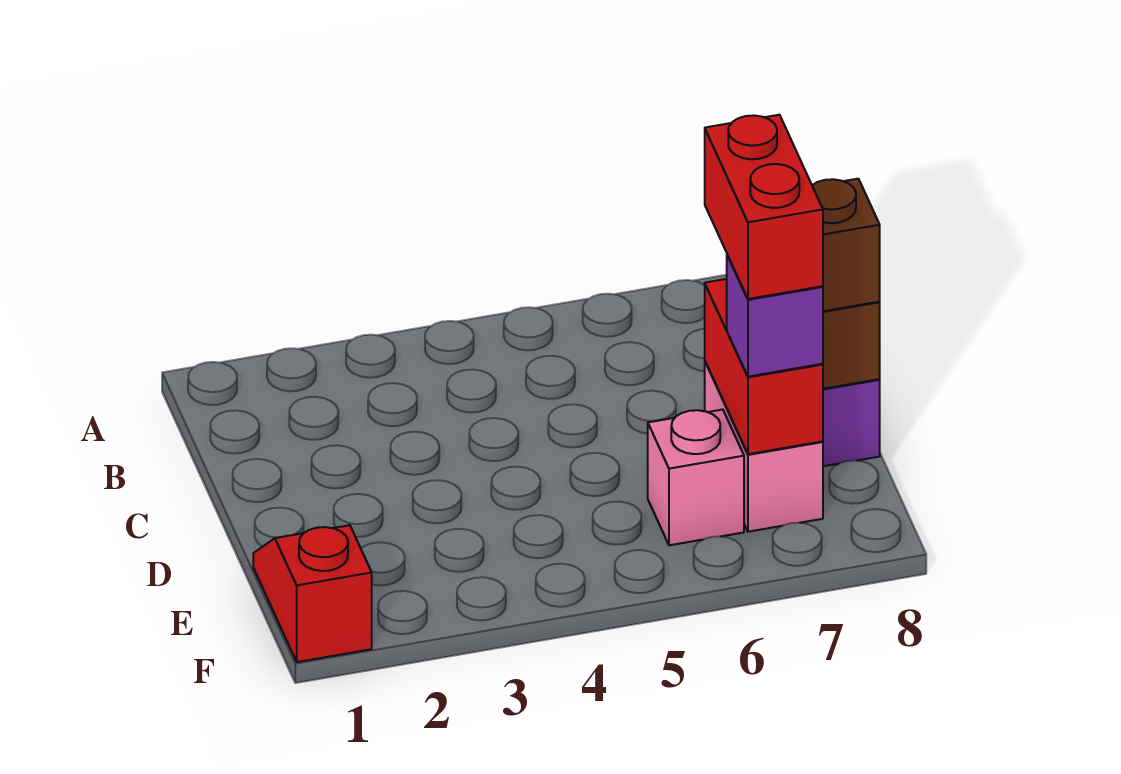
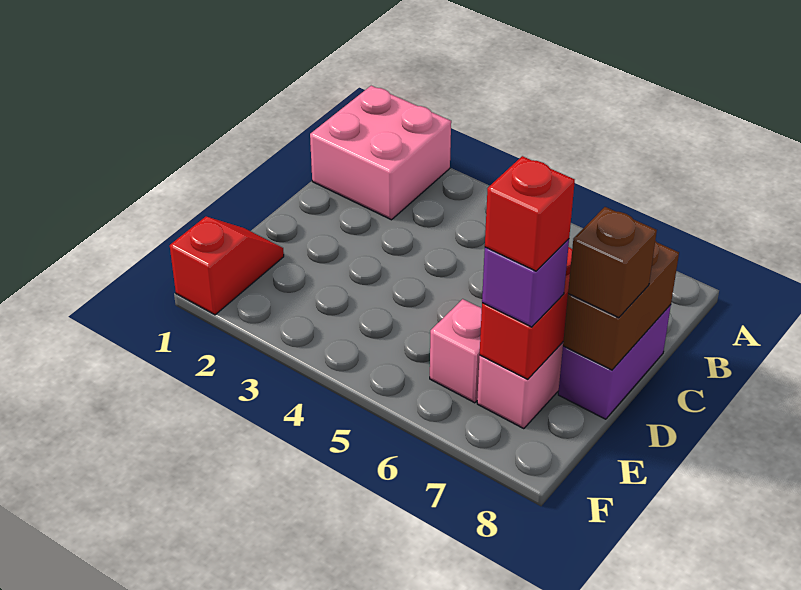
none -> pink 2x2 brick [310,86,451,220]
red 1x2 brick [705,115,823,299] -> red 1x1 brick [485,156,575,271]

